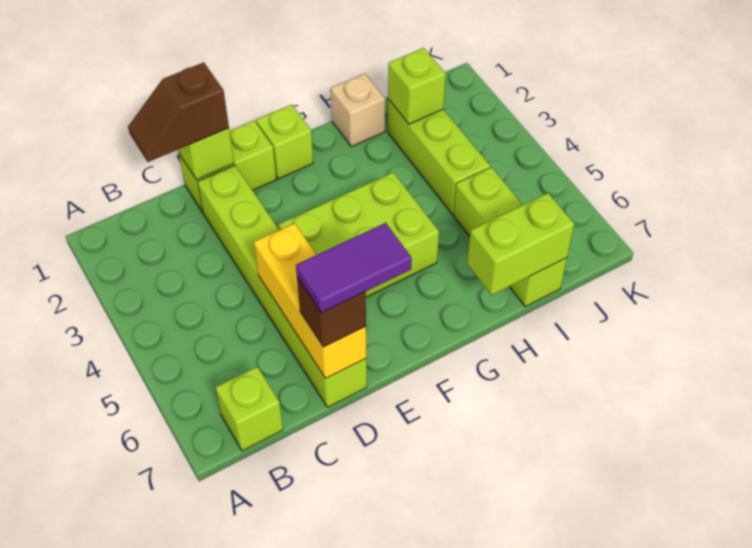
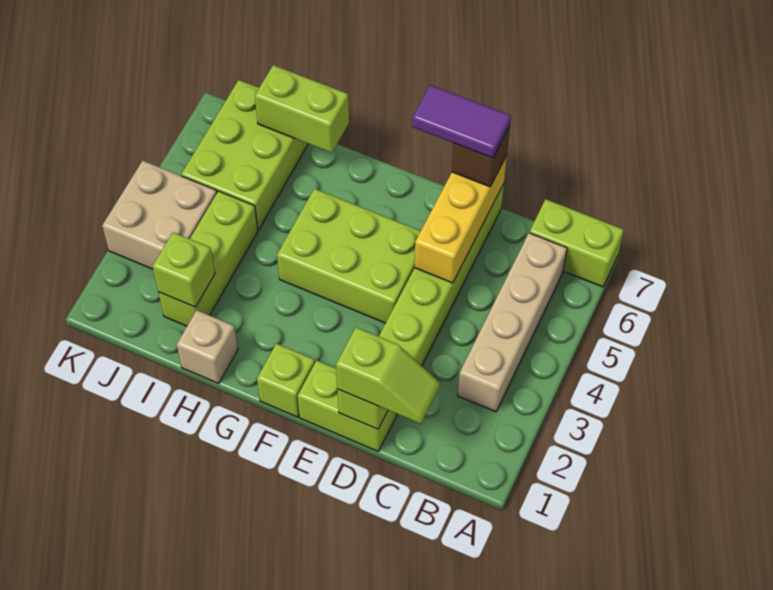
none -> tan 1x4 brick [458,233,567,412]
lime 1x1 brick [215,367,283,451] -> lime 1x2 brick [529,199,624,287]
brown 1x2 slope [128,62,229,162] -> lime 1x2 slope [336,327,440,424]
lime 1x3 brick [453,167,567,307] -> lime 2x3 brick [181,80,308,230]
none -> tan 2x2 brick [102,161,217,269]

